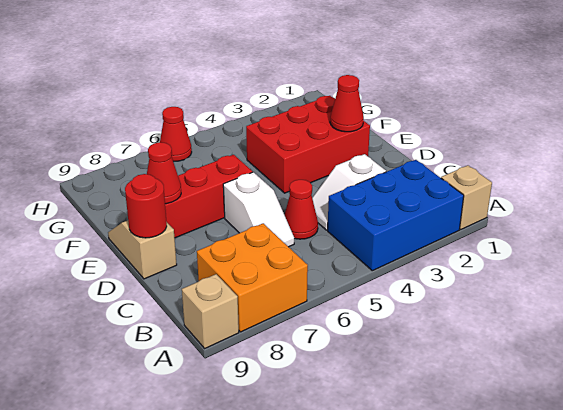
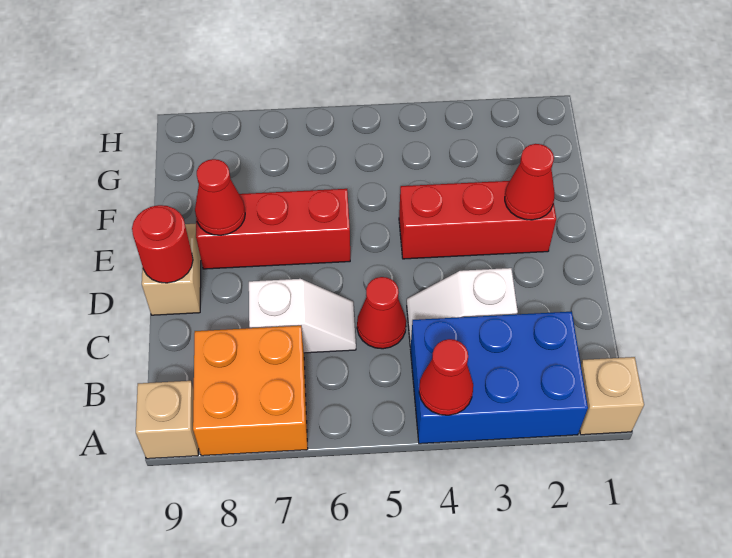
white 1x2 slope [223,172,294,247] -> white 1x2 slope turned to [249,279,356,353]
red 2x3 brick [246,96,370,193] -> red 1x3 brick [399,181,556,259]
red 1x1 cone [160,107,192,162] -> red 1x1 cone moved to [419,339,473,415]

